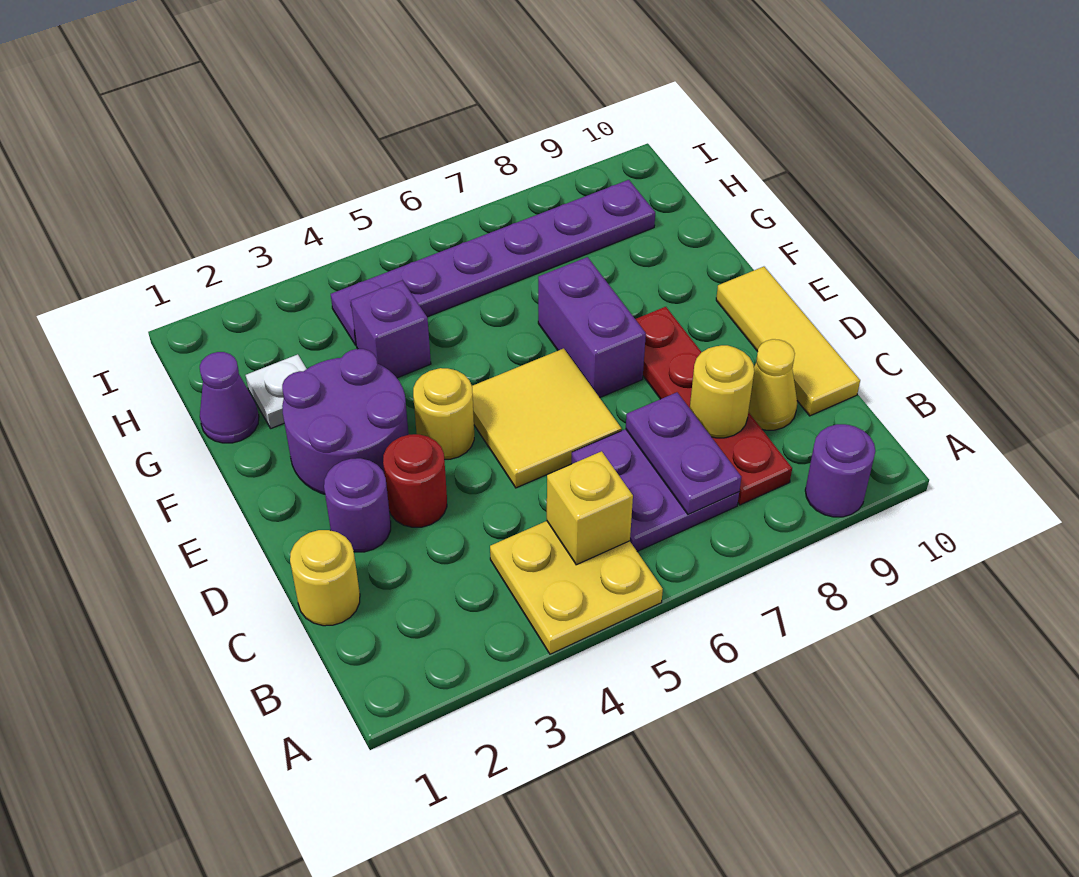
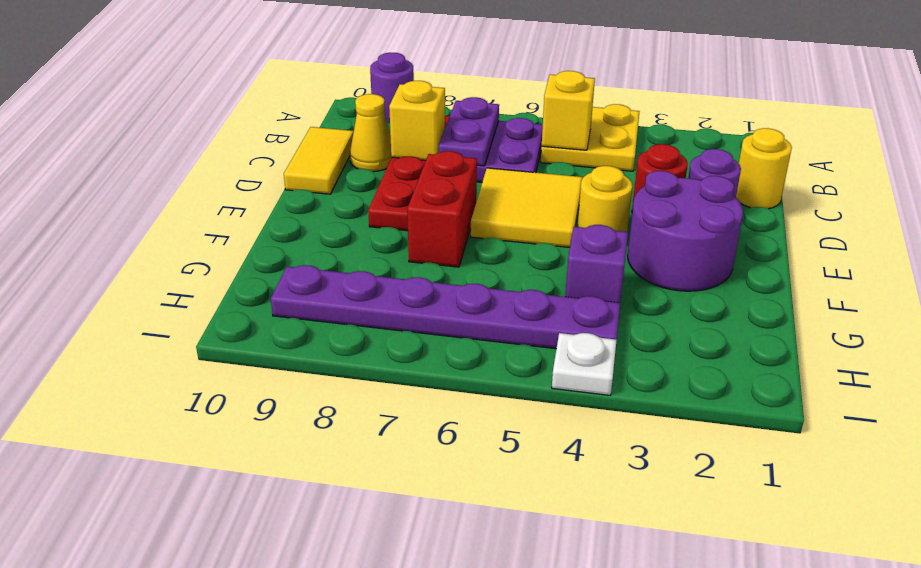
yellow 1x1 round brick [690,345,754,438] -> yellow 1x1 brick [389,81,445,160]
yellow 1x3 tile [716,267,860,416] -> yellow 1x2 tile [284,127,353,194]
purple 1x2 brick [538,257,646,398] -> red 1x2 brick [407,151,477,267]
purple 1x1 cone [200,352,259,443] -> none
white 1x1 plate [246,354,306,428] -> white 1x1 plate moved to [552,333,617,395]

